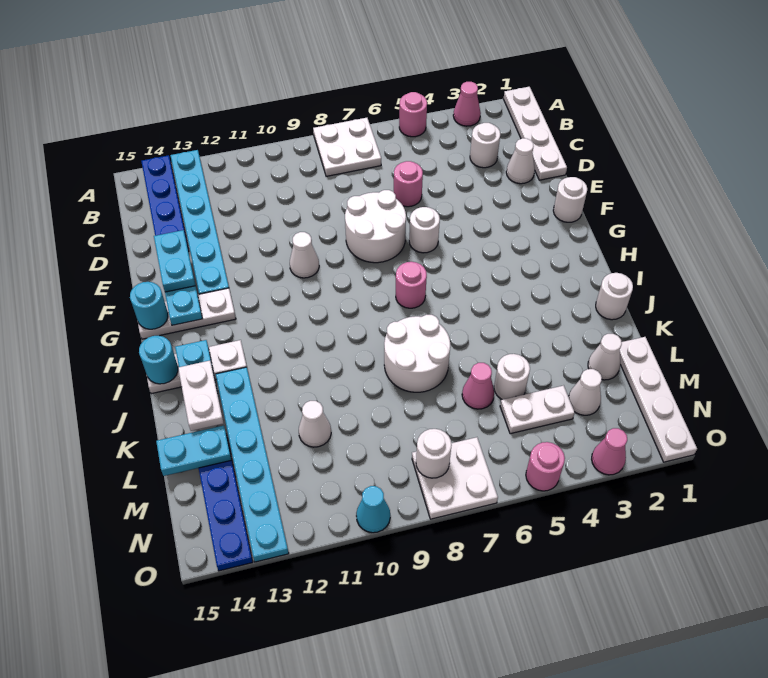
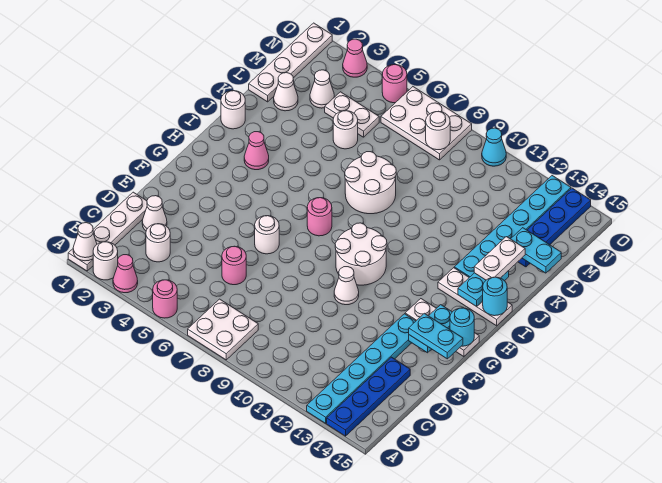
white 2x2 round brick [345,190,406,263] -> white 2x2 round brick moved to [335,223,387,285]
cyan 1x2 plate [154,230,195,292] -> cyan 1x2 plate turned to [409,313,463,359]
white 1x1 round brick [553,177,587,222] -> white 1x1 round brick moved to [93,242,118,280]
pink 1x1 cone [462,363,494,409] -> pink 1x1 cone moved to [244,132,269,170]
white 1x1 cone [299,401,331,447] -> white 1x1 cone moved to [73,223,97,261]
white 2x2 plate [412,437,498,519] -> white 2x3 plate [381,87,472,160]

